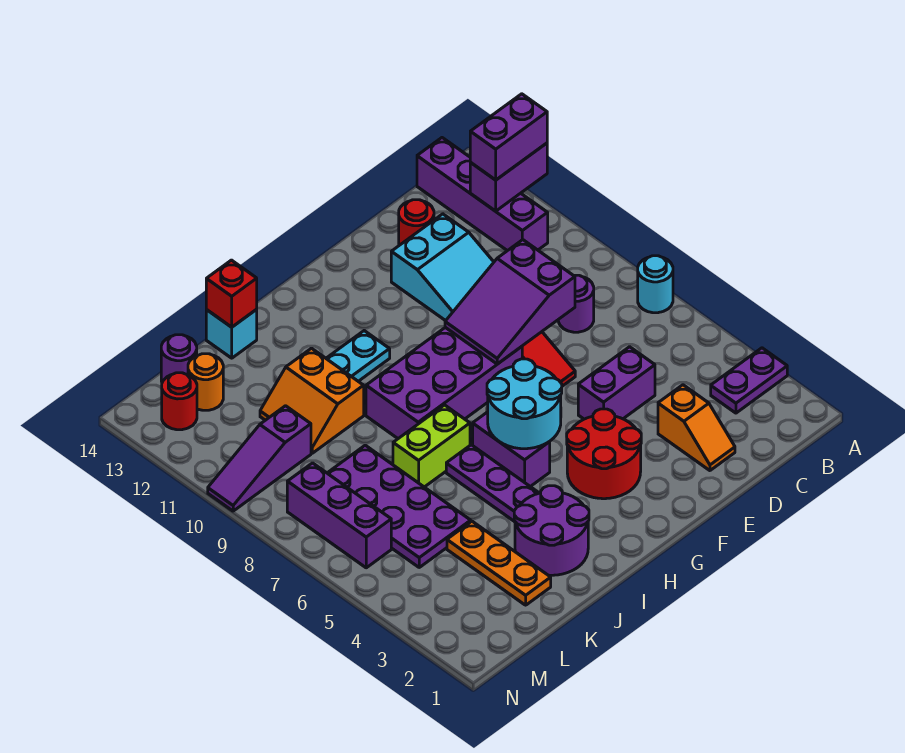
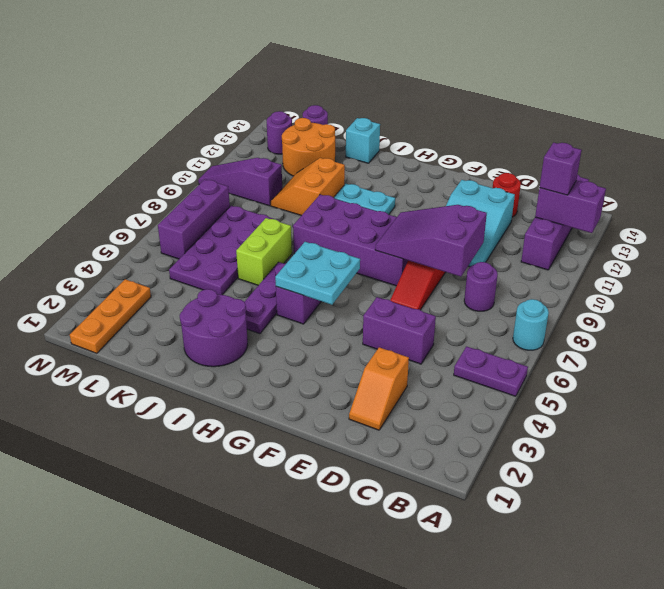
purple 1x2 plate [711,348,787,413] -> purple 1x2 plate moved to [454,346,528,396]
purple 1x2 brick [470,94,547,180] -> purple 1x1 brick [540,143,582,195]
red 2x2 round brick [567,409,641,499] -> none
cyan 2x2 round brick [487,359,562,449] -> cyan 2x2 plate [275,242,360,305]
lime 1x2 brick [393,405,470,487] -> lime 1x2 brick turned to [236,218,292,285]
red 1x1 brick [206,260,257,327] -> none
orange 1x3 plate [447,521,551,605] -> orange 1x3 plate moved to [70,279,151,353]
orange 1x1 round brick [188,354,223,410] -> orange 2x2 round brick [282,118,335,176]
red 1x1 round brick [162,373,197,430] -> purple 1x1 round brick [267,111,292,154]

